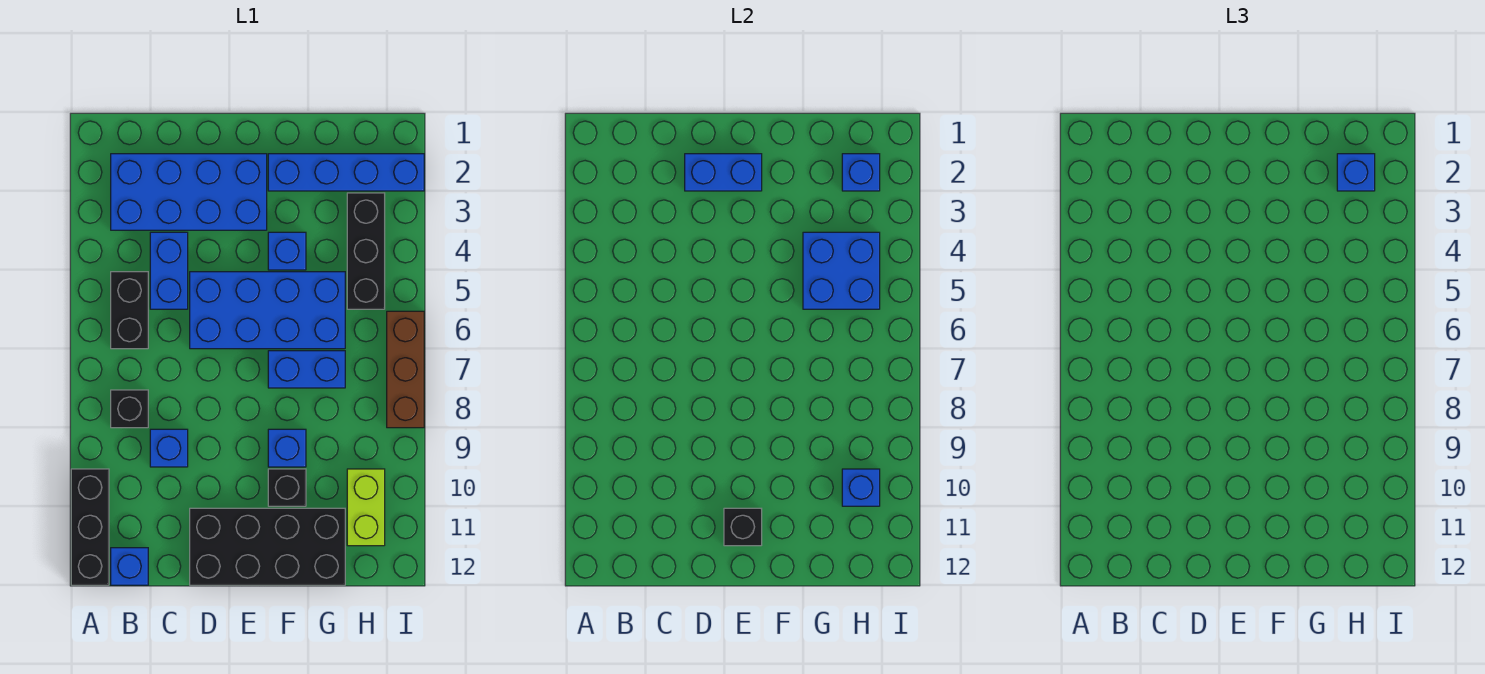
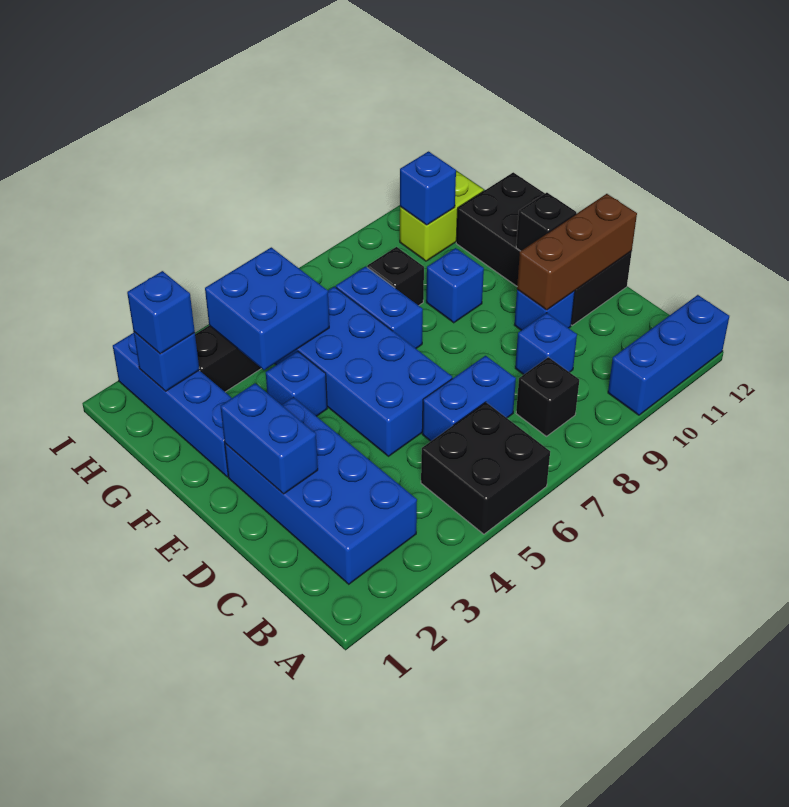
black 1x3 brick [71,469,109,585] -> blue 1x3 brick [608,295,729,415]
black 1x2 brick [111,272,148,349] -> black 2x2 brick [421,402,550,534]
blue 1x1 brick [111,548,148,585] -> blue 1x1 brick moved to [514,290,575,330]
blue 1x2 brick [150,232,188,309] -> blue 1x2 brick moved to [422,356,516,441]
black 1x1 brick [268,469,306,506] -> black 1x1 brick moved to [367,247,424,306]
brown 1x3 brick [387,311,424,428] -> brown 1x3 brick moved to [517,194,637,310]

